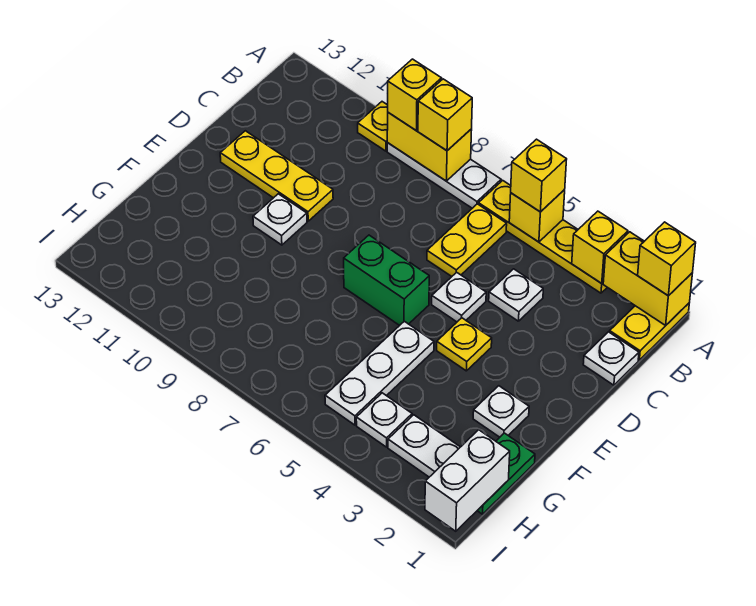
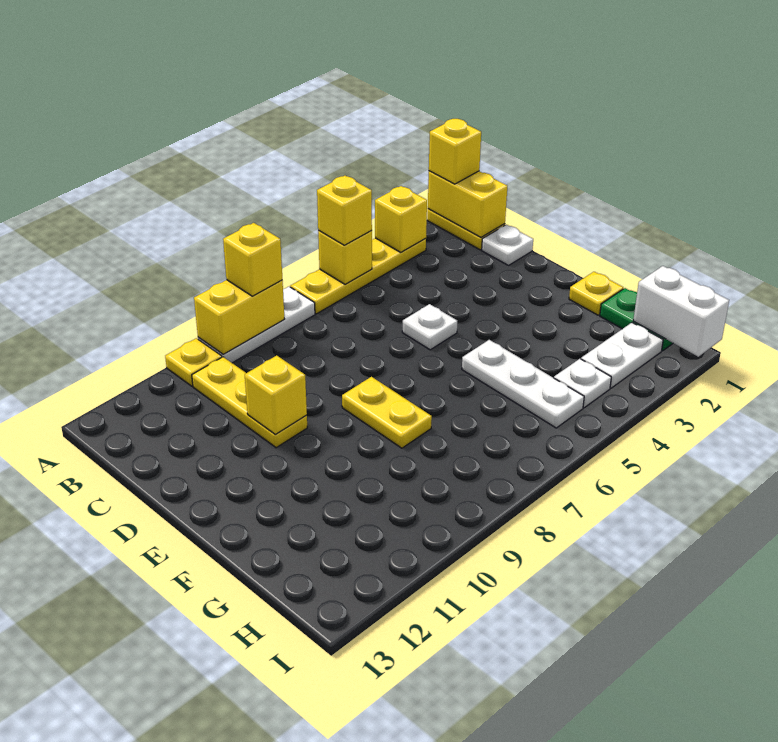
yellow 1x2 brick [603,232,692,326] -> yellow 1x2 brick turned to [428,171,507,237]
yellow 1x1 brick [388,59,442,130] -> yellow 1x1 brick moved to [245,355,307,434]
yellow 1x2 plate [427,204,507,277] -> yellow 1x2 plate moved to [342,377,432,448]
white 1x1 plate [489,269,543,321] -> none
yellow 1x3 plate [220,131,333,221] -> yellow 1x3 plate turned to [192,357,307,448]
yellow 1x1 plate [437,318,492,371] -> yellow 1x1 plate moved to [569,272,623,315]
green 1x2 brick [344,235,429,325] -> none
white 1x1 plate [253,194,307,245] -> none
white 1x1 plate [473,386,529,437] -> none

